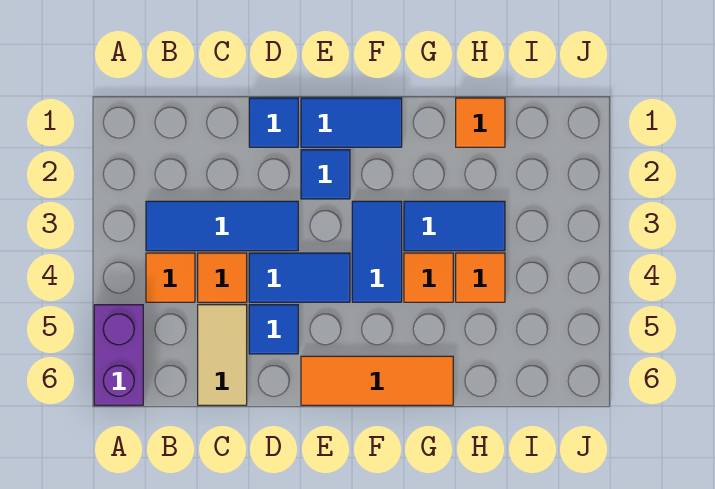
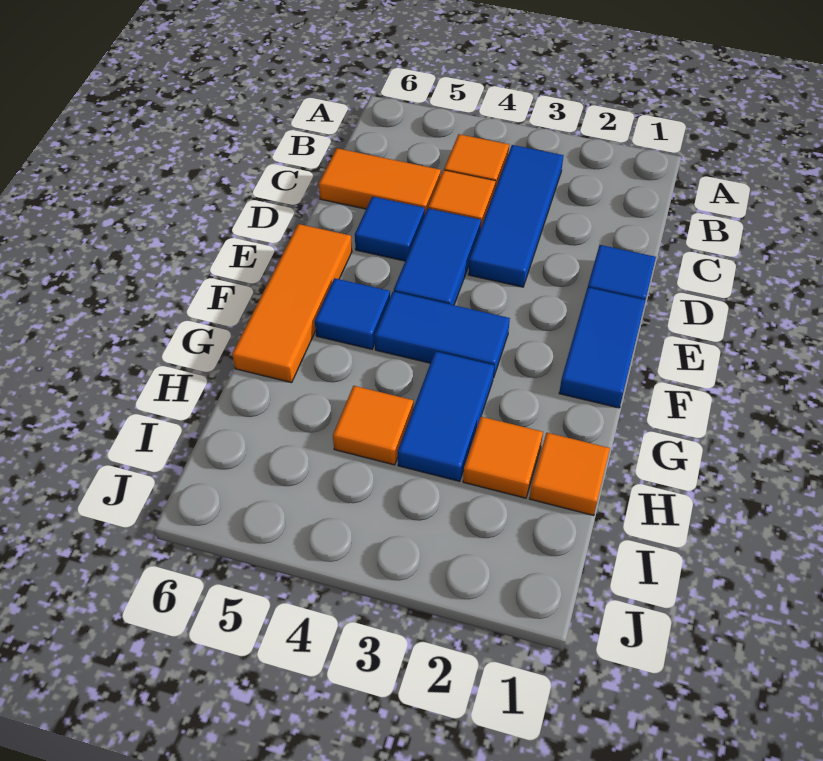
purple 1x2 brick [94,305,143,405] -> none
tan 1x2 tile [198,305,247,405] -> orange 1x2 tile [319,148,441,213]
blue 1x1 tile [301,150,350,199] -> blue 1x1 tile moved to [315,278,390,349]
orange 1x1 tile [404,253,453,302] -> orange 1x1 tile moved to [463,417,543,498]

